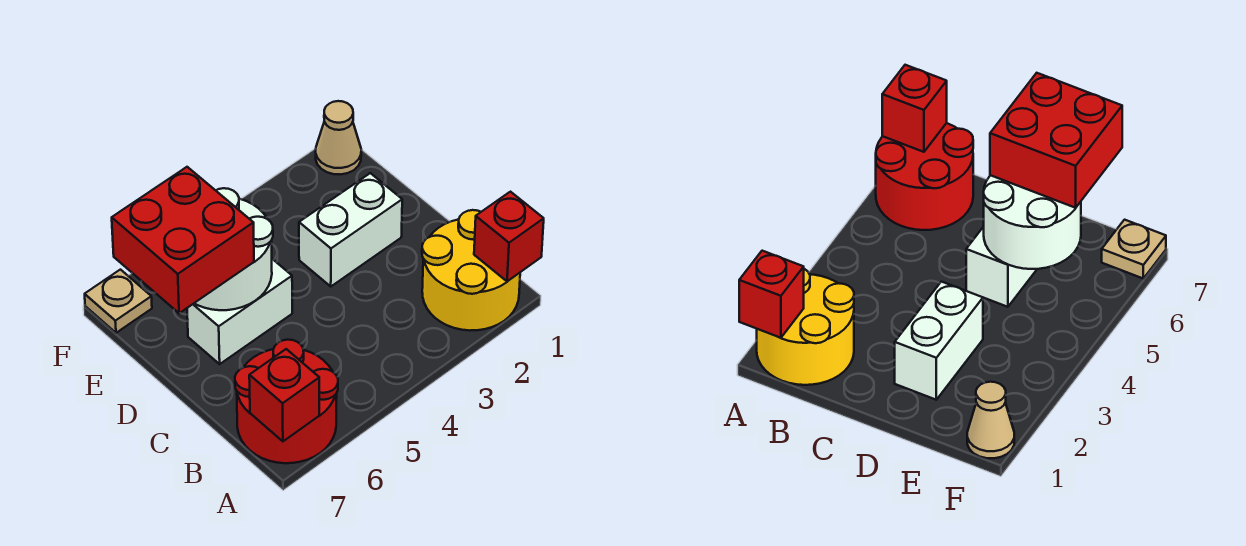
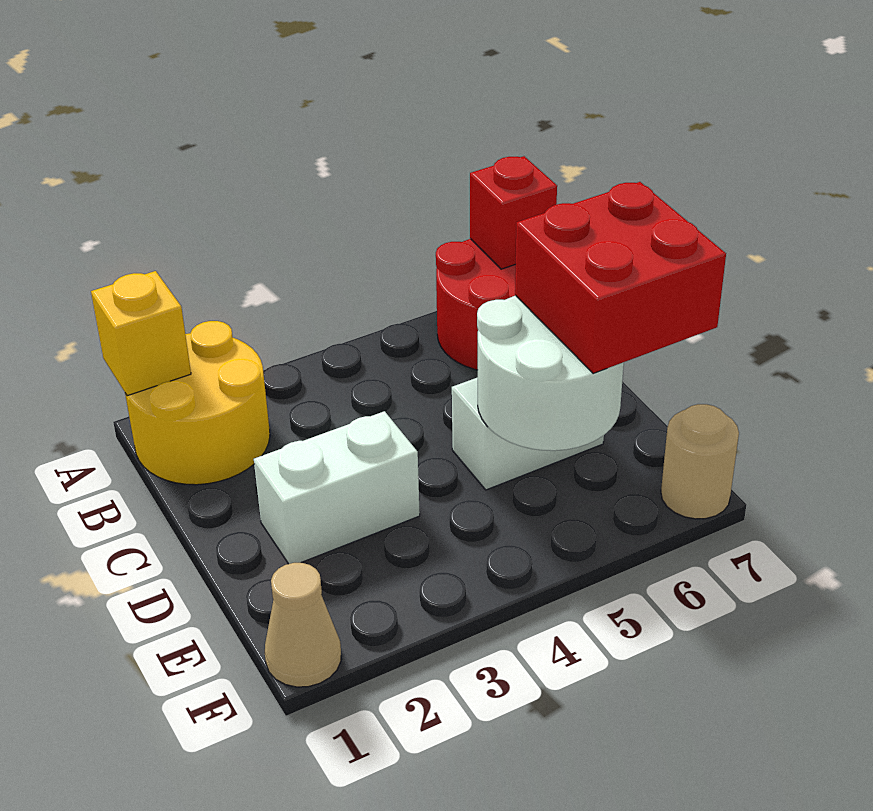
red 1x1 brick [474,192,544,282] -> yellow 1x1 brick [91,271,191,396]
tan 1x1 plate [85,270,152,333] -> tan 1x1 round brick [661,404,739,519]

